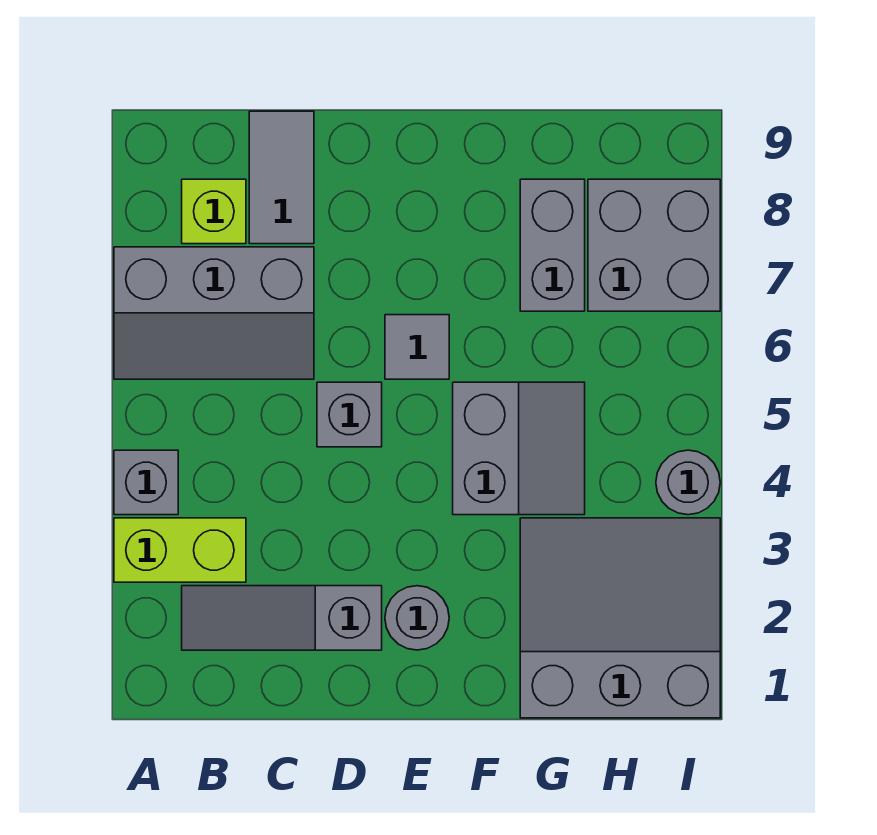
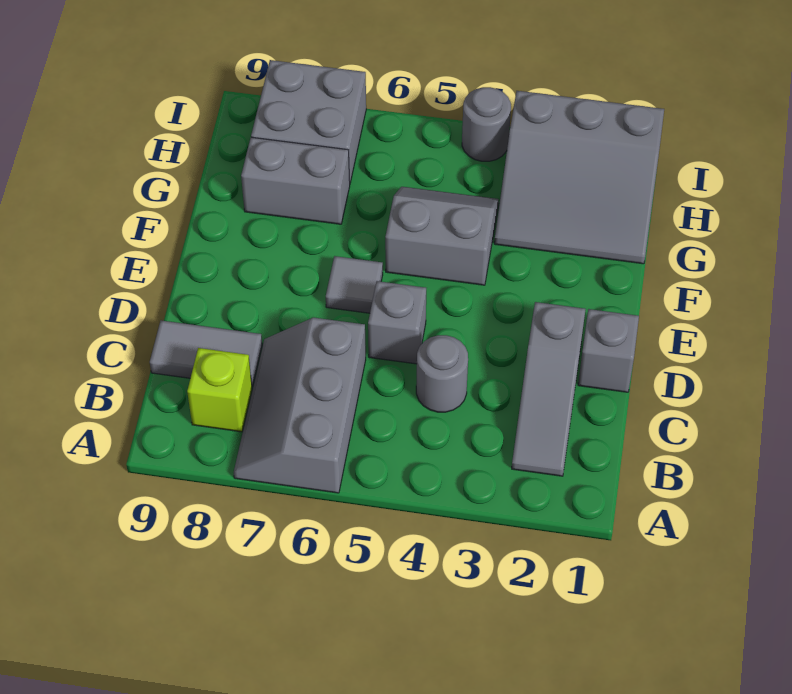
lime 1x2 brick [114,518,246,582] -> none
grey 1x1 brick [114,450,178,515] -> grey 1x1 brick moved to [578,309,639,392]
grey 2x3 slope [114,247,314,379] -> grey 2x3 slope turned to [234,318,366,493]
grey 1x1 round brick [385,586,449,650] -> grey 1x1 round brick moved to [416,335,468,412]
grey 3x3 slope [520,518,720,718] -> grey 3x3 slope turned to [494,91,664,264]

